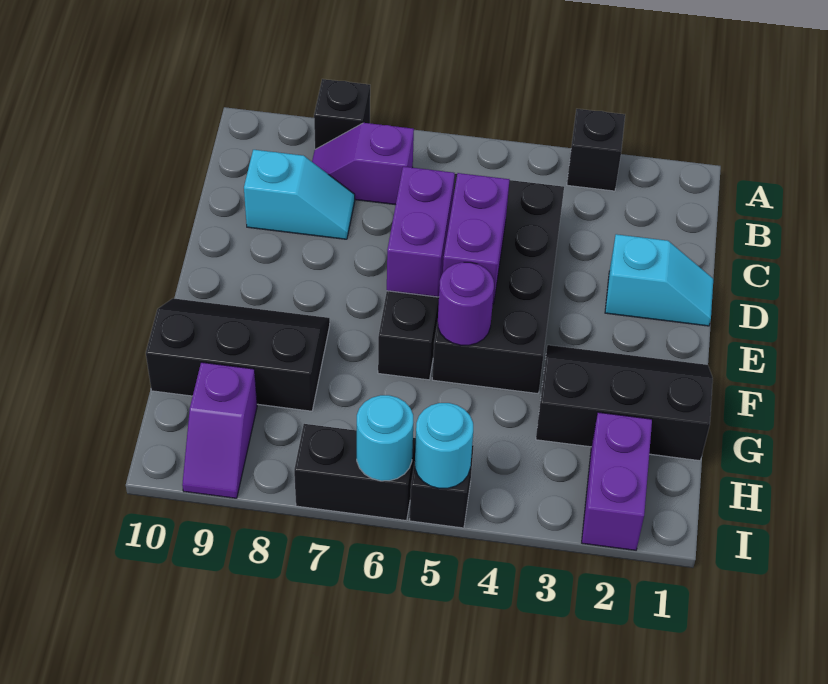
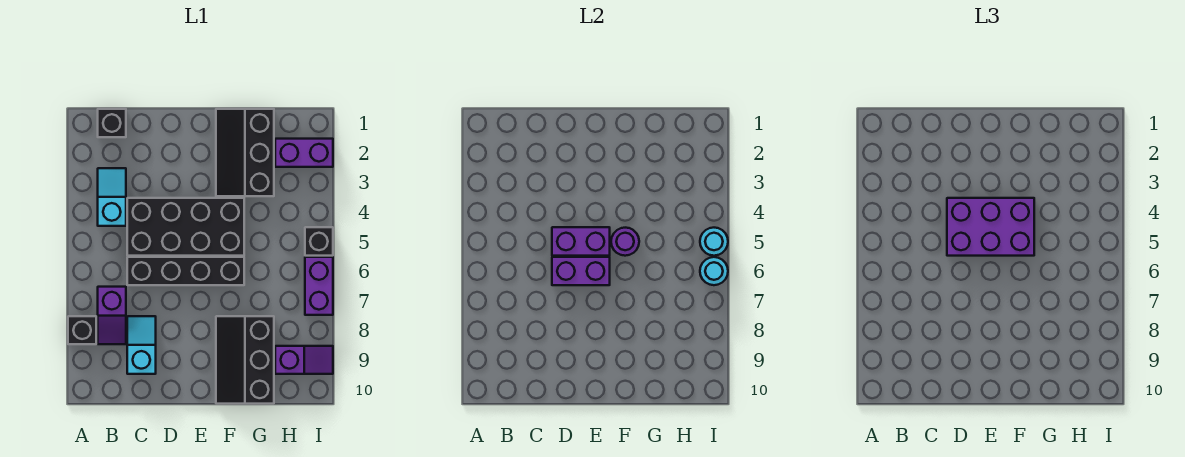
black 1x1 brick [567,109,625,191] -> black 1x1 brick moved to [98,109,126,137]
cyan 1x2 slope [605,234,713,326] -> cyan 1x2 slope moved to [98,168,126,226]
none -> purple 2x3 brick [947,198,1034,256]
black 1x2 brick [294,424,416,521] -> purple 1x2 brick [305,257,333,315]

